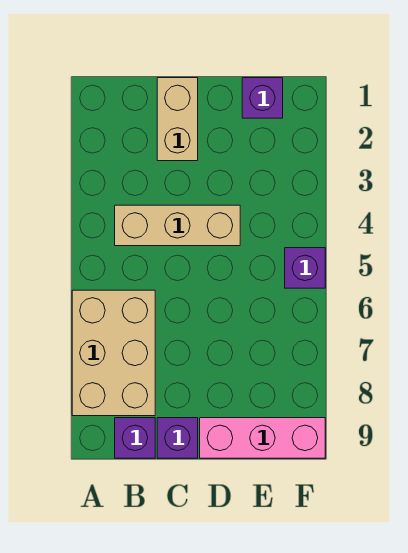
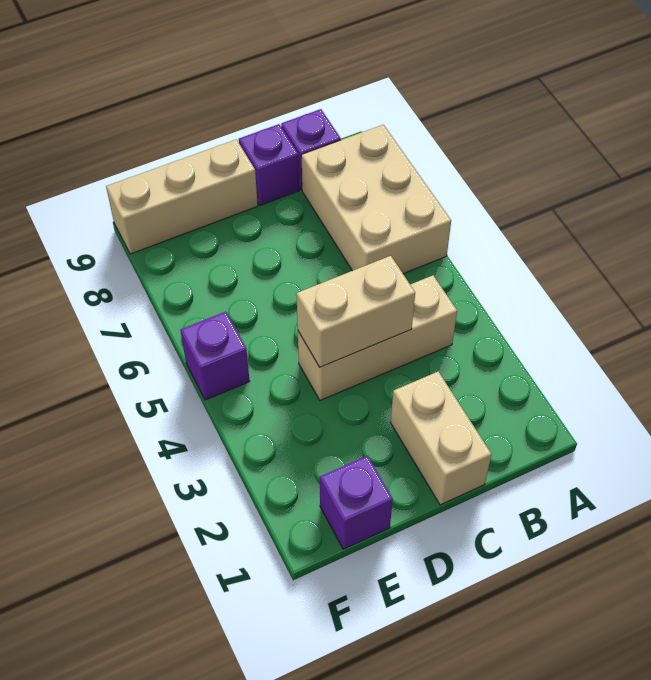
none -> tan 1x2 brick [296,256,415,367]
pink 1x3 brick [200,418,325,458] -> tan 1x3 brick [106,139,258,254]

